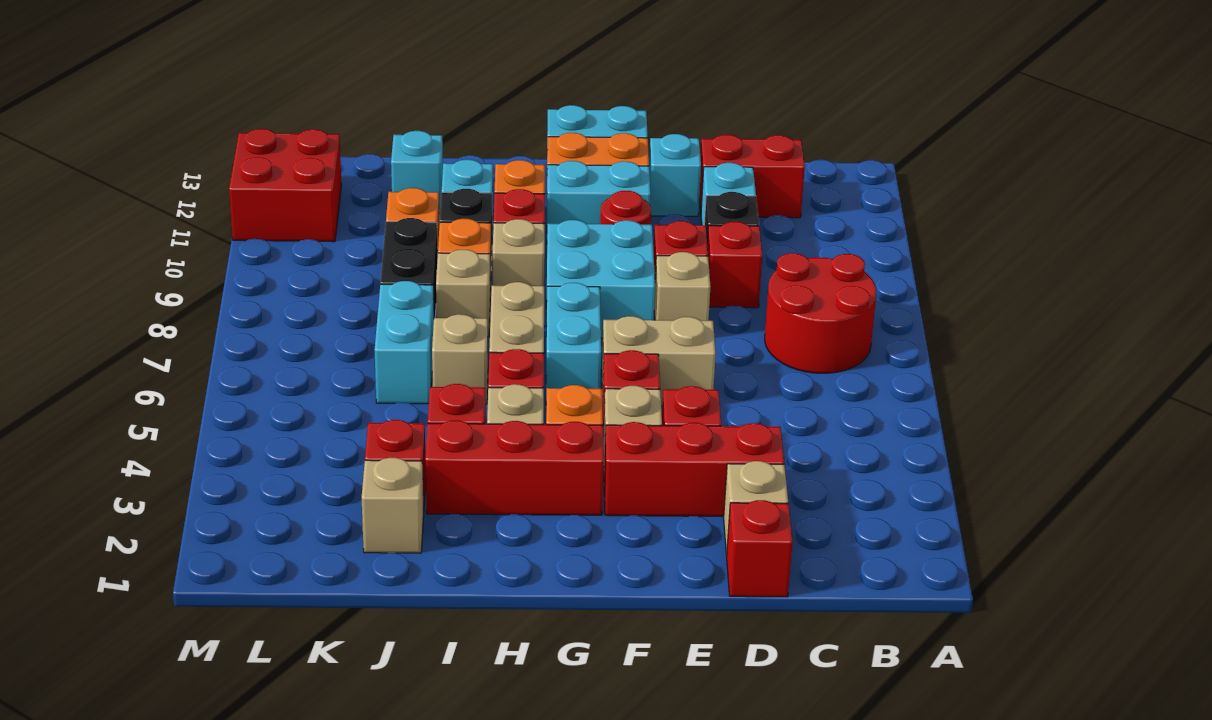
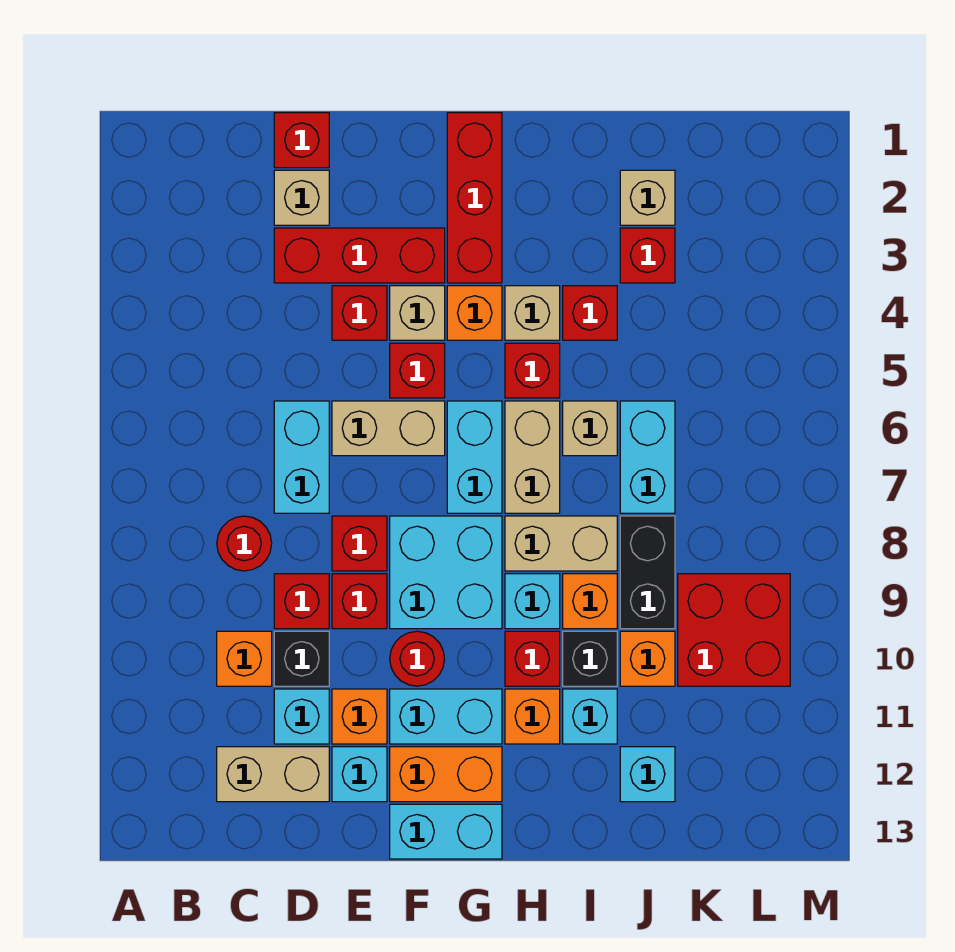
red 2x2 round brick [765,253,876,373] -> red 1x1 round brick [217,516,272,571]
none -> orange 1x1 brick [217,631,272,686]
red 1x2 brick [699,135,805,218] -> tan 1x2 brick [217,747,329,802]
none -> cyan 1x2 brick [274,401,329,513]
tan 1x1 brick [654,252,711,321] -> red 1x1 brick [332,516,387,571]
none -> orange 1x1 brick [332,689,387,744]
red 1x3 brick [425,420,604,515] -> red 1x3 brick turned to [447,113,502,283]
tan 1x1 brick [493,219,545,286] -> cyan 1x1 brick [505,574,560,629]
tan 1x1 brick [436,250,490,337] -> tan 1x2 brick [505,516,617,571]
red 2x2 brick [229,129,342,242] -> red 2x2 brick moved to [678,574,790,686]

